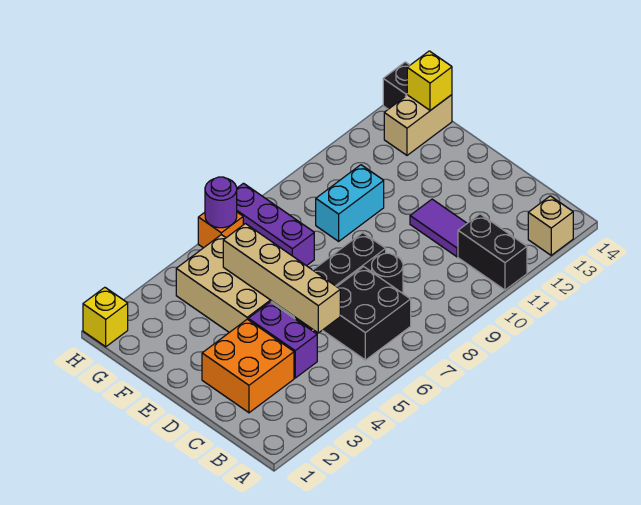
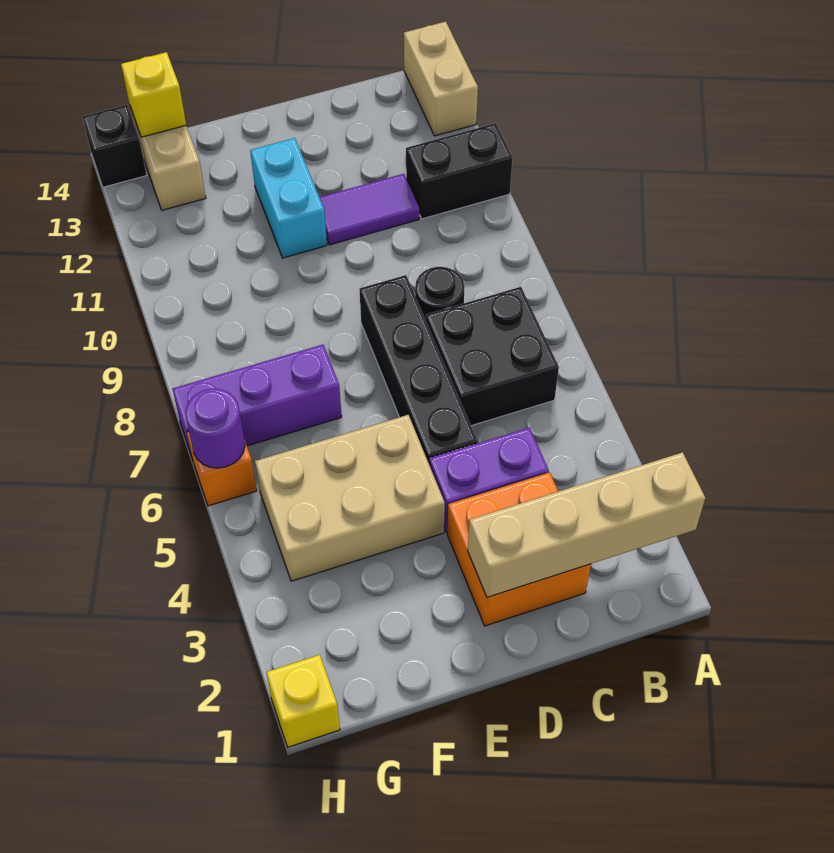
tan 1x1 brick [528,196,573,255] -> tan 1x2 brick [404,22,478,136]
tan 1x4 brick [223,224,340,333] -> tan 1x4 brick moved to [468,452,705,597]
cyan 1x2 brick [316,165,384,241] -> cyan 1x2 brick moved to [250,138,327,258]

